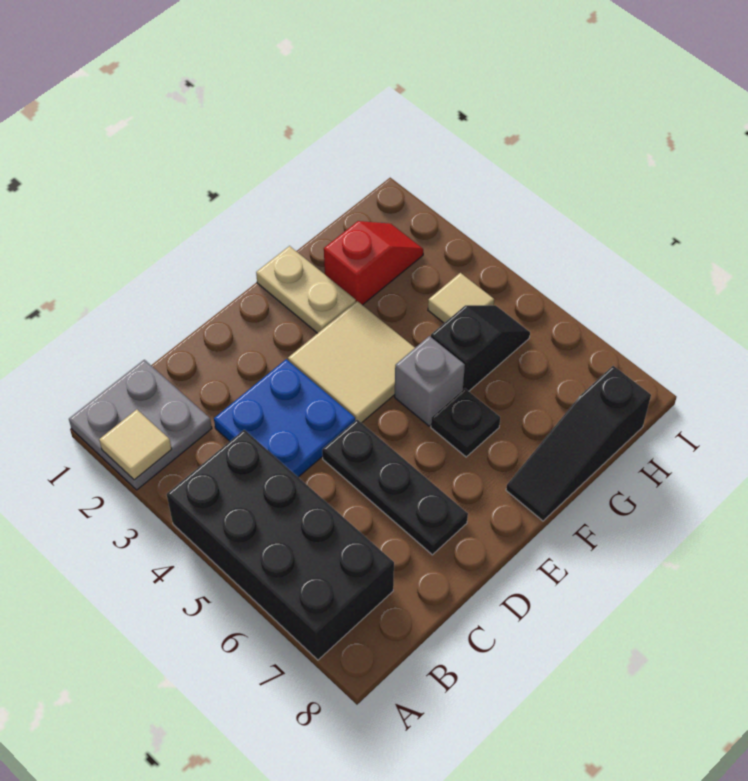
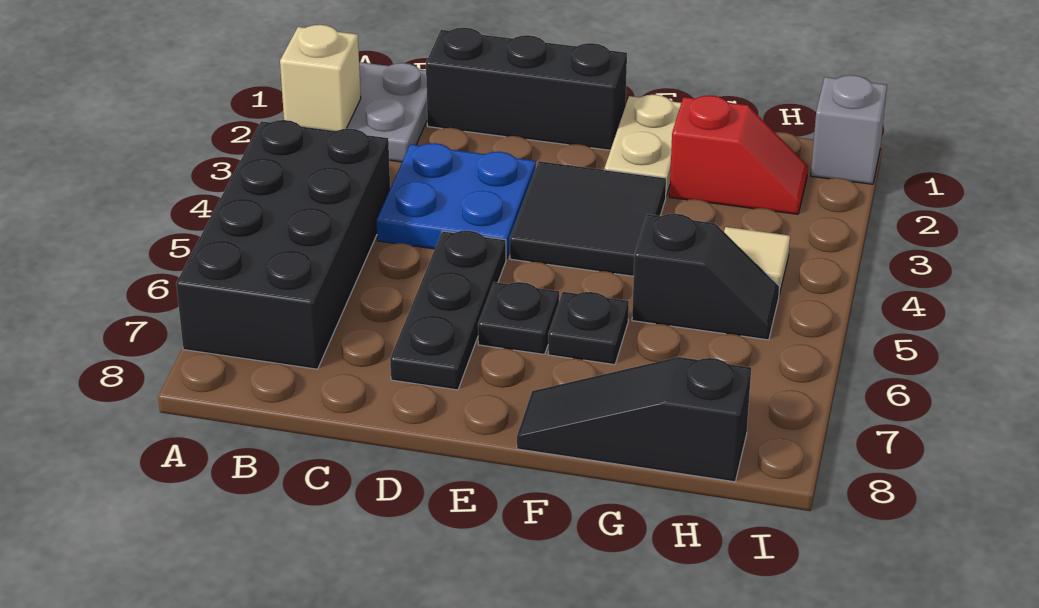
tan 1x1 tile [99,409,172,480] -> tan 1x1 brick [280,25,361,131]
none -> black 1x3 brick [426,28,627,150]
tan 2x2 tile [288,301,415,423] -> black 2x2 tile [510,161,666,276]
none -> black 1x1 plate [478,282,559,354]
grey 1x1 brick [395,336,465,426] -> grey 1x1 brick moved to [811,75,887,184]

